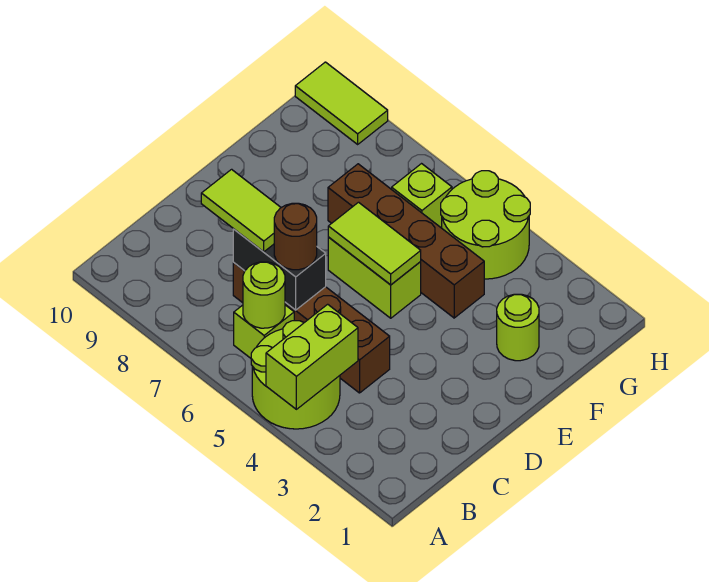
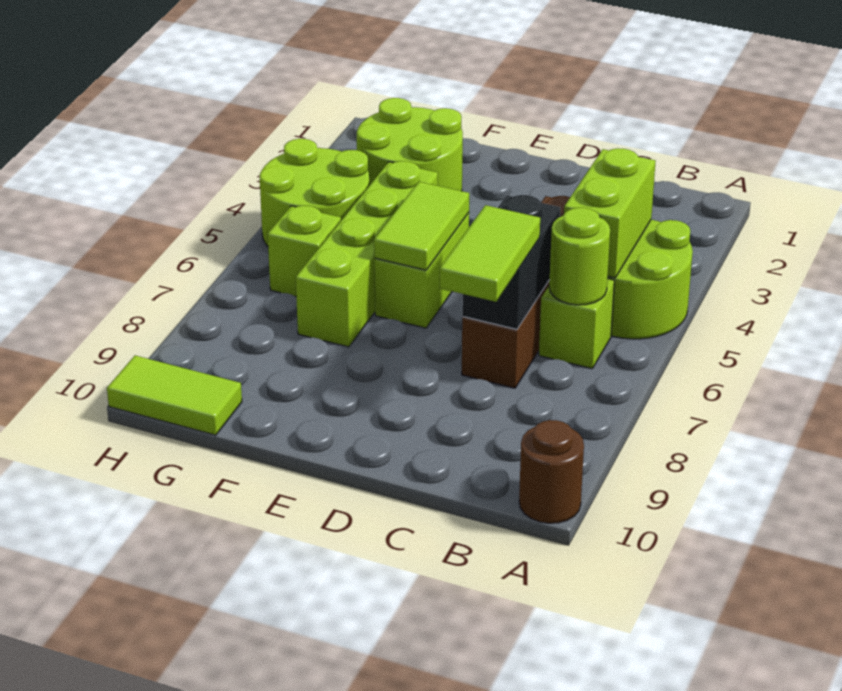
lime 1x2 brick [266,304,358,409] -> lime 1x2 brick turned to [564,148,656,278]
brown 1x1 round brick [274,203,317,270] -> brown 1x1 round brick moved to [519,420,584,523]
lime 1x1 round brick [497,294,539,361] -> lime 2x2 round brick [357,98,463,191]
brown 1x4 brick [328,164,484,318] -> lime 1x4 brick [296,161,438,347]
lime 1x2 tile [295,62,388,144] -> lime 1x2 tile turned to [107,356,242,435]

